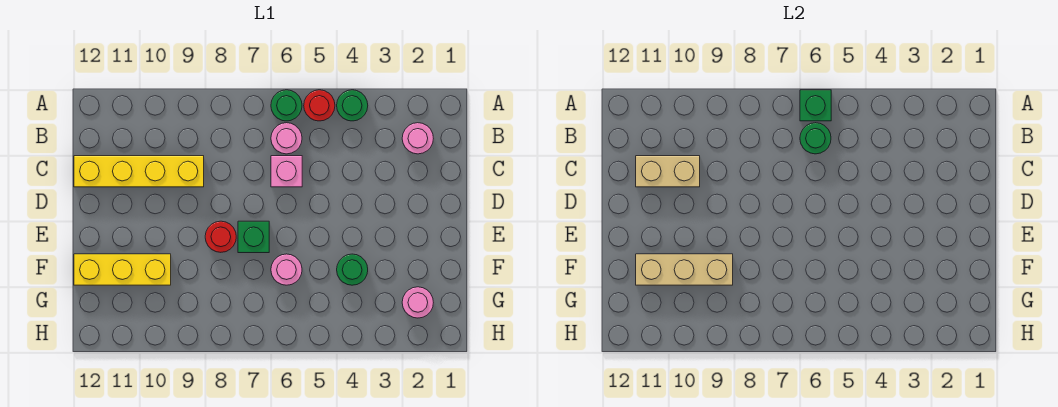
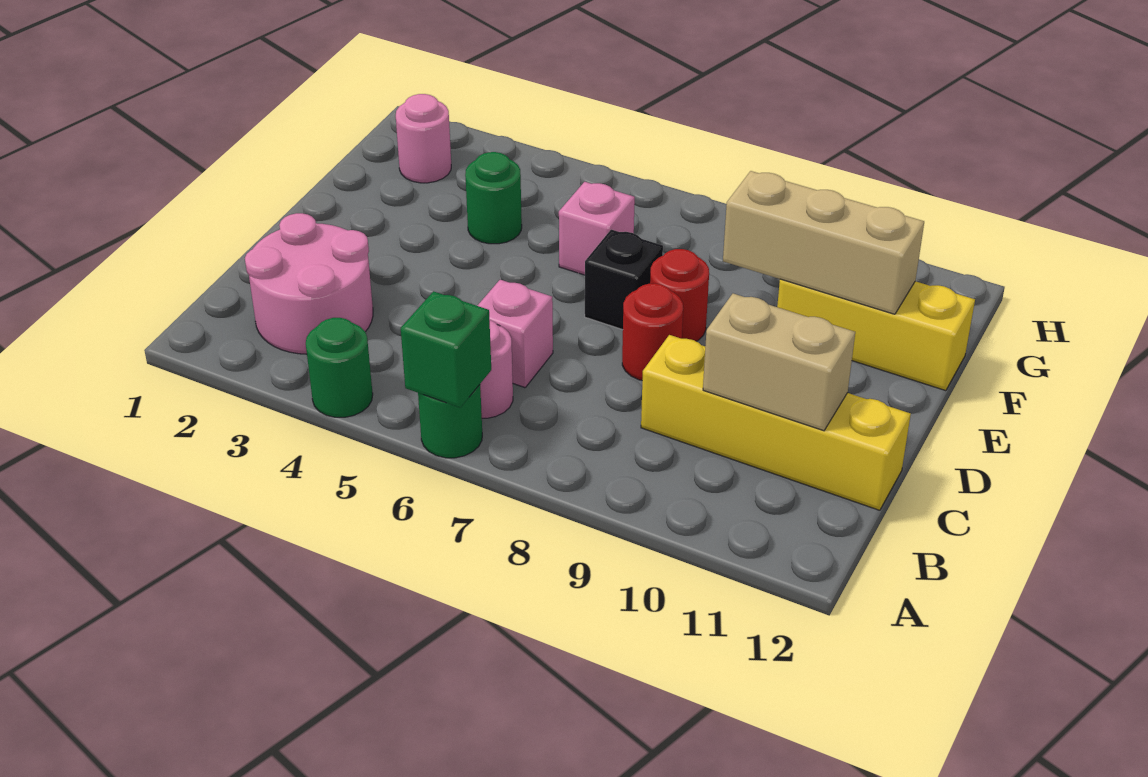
red 1x1 round brick [304,90,335,121] -> red 1x1 round brick moved to [622,283,683,380]
pink 1x1 round brick [402,123,433,154] -> pink 2x2 round brick [245,213,373,354]
green 1x1 round brick [800,123,831,154] -> none
green 1x1 brick [238,221,269,253] -> black 1x1 brick [585,230,663,330]
pink 1x1 round brick [271,254,302,285] -> pink 1x1 brick [559,182,635,275]

